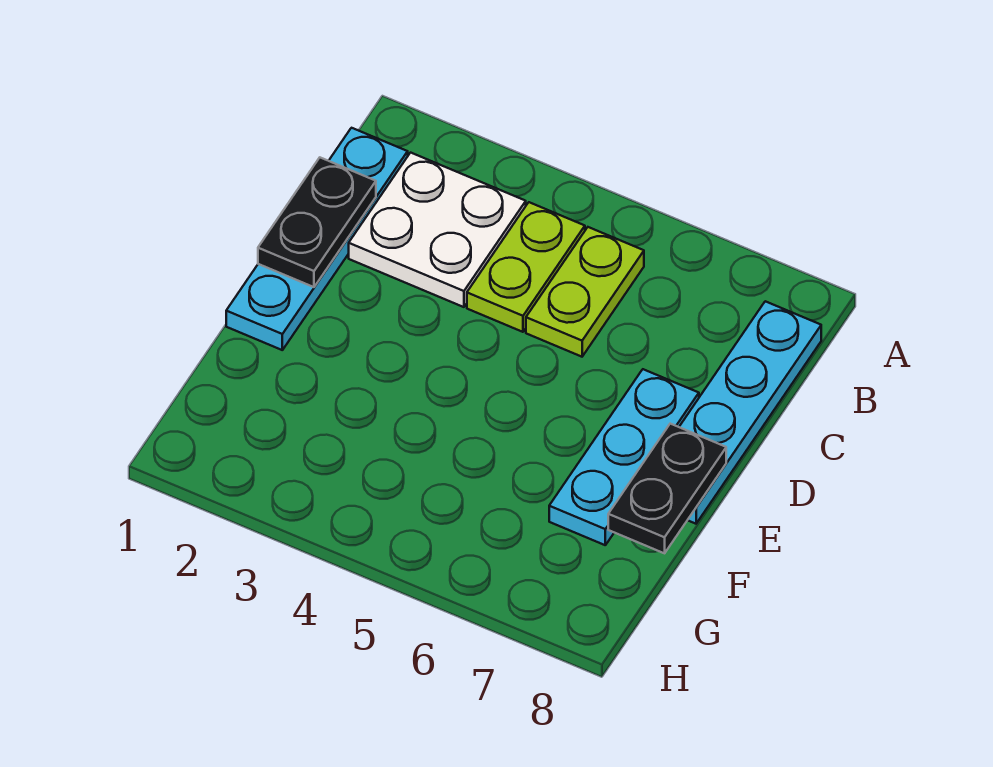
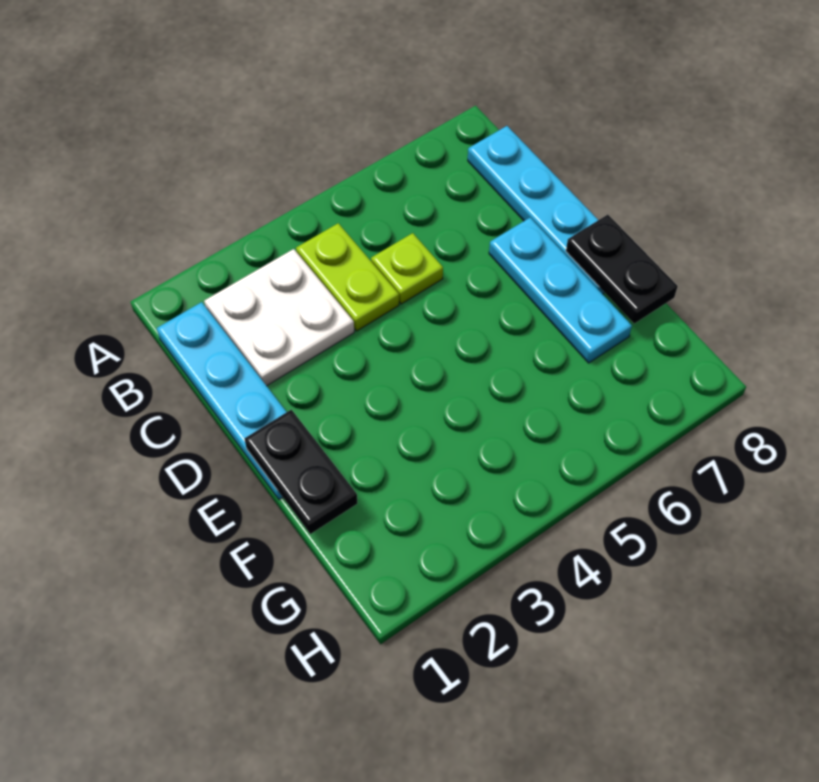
lime 1x2 plate [526,227,644,357] -> lime 1x1 plate [371,233,443,304]
black 1x2 plate [258,158,376,287] -> black 1x2 plate moved to [244,410,358,534]

